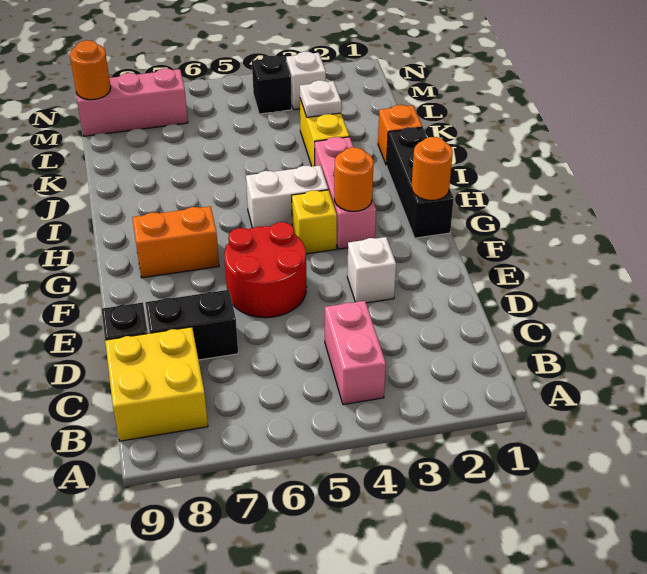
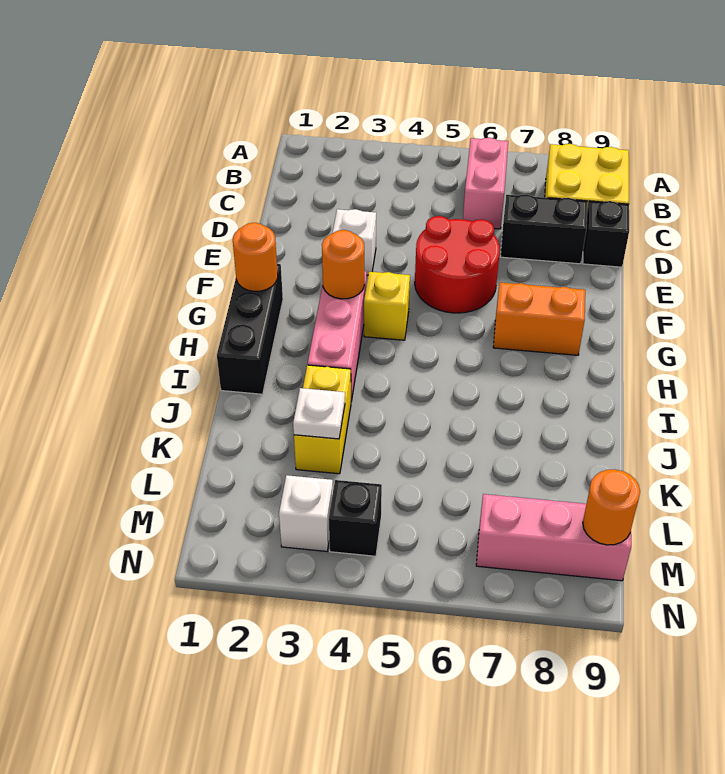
pink 1x2 brick [325,301,386,405] -> pink 1x2 brick moved to [463,138,508,229]
white 1x2 brick [246,165,328,228] -> none
orange 1x1 brick [378,105,422,165] -> none

